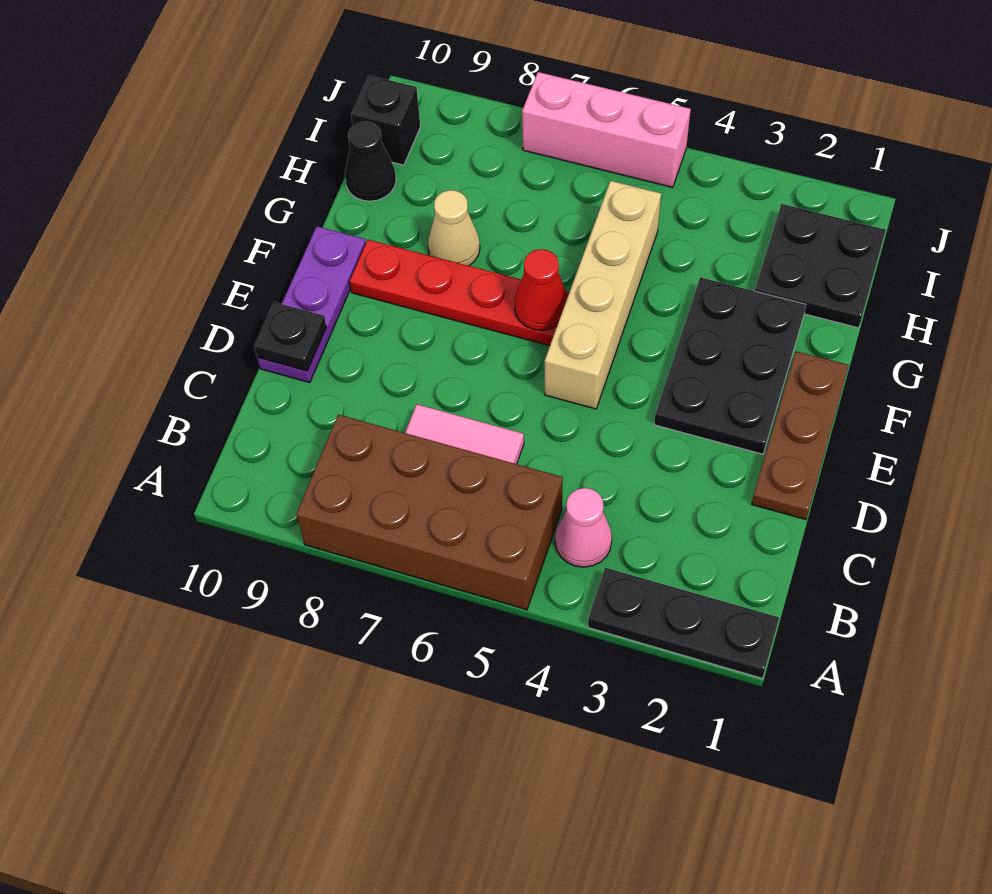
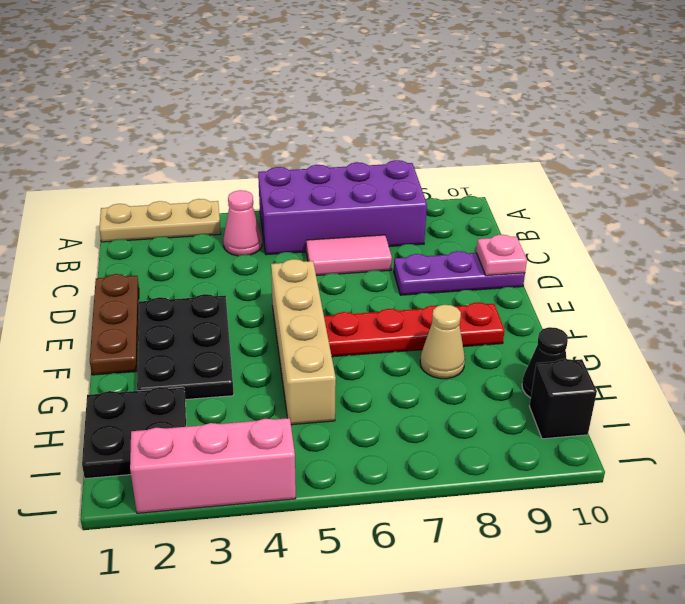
black 1x3 plate [588,568,779,678] -> tan 1x3 plate [99,199,221,242]
brown 2x4 brick [296,415,563,610] -> purple 2x4 brick [258,160,427,255]
purple 1x3 plate [257,226,366,383] -> purple 1x3 plate turned to [394,251,525,295]
black 1x1 plate [254,302,326,371] -> pink 1x1 plate [476,235,527,276]
red 1x1 cone [515,249,567,330] -> none
pink 1x3 brick [522,72,691,187] -> pink 1x3 brick moved to [130,418,296,513]

